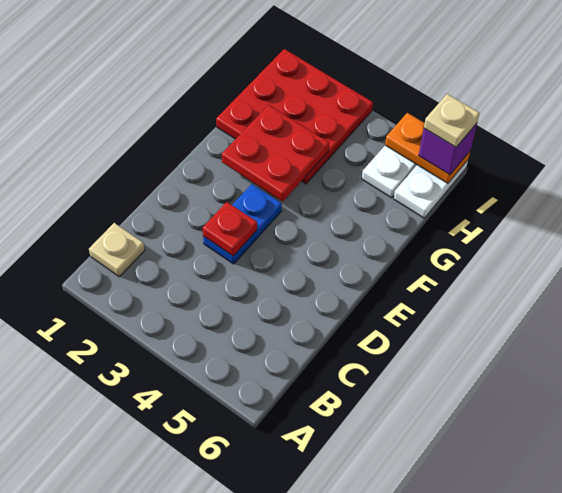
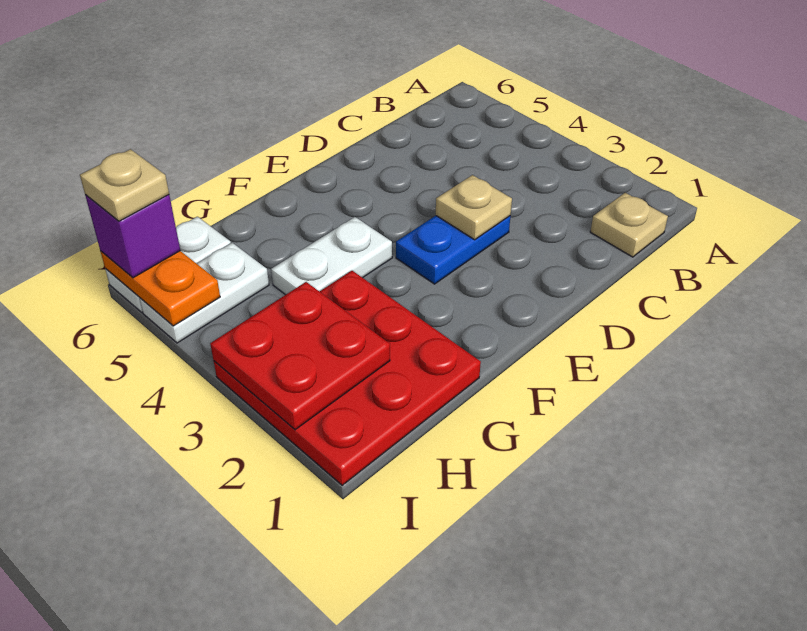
red 1x1 plate [203,202,257,256] -> tan 1x1 plate [436,175,512,240]
red 2x2 plate [222,105,329,201] -> red 2x2 plate moved to [210,282,390,430]
none -> white 1x2 plate [271,217,392,295]

